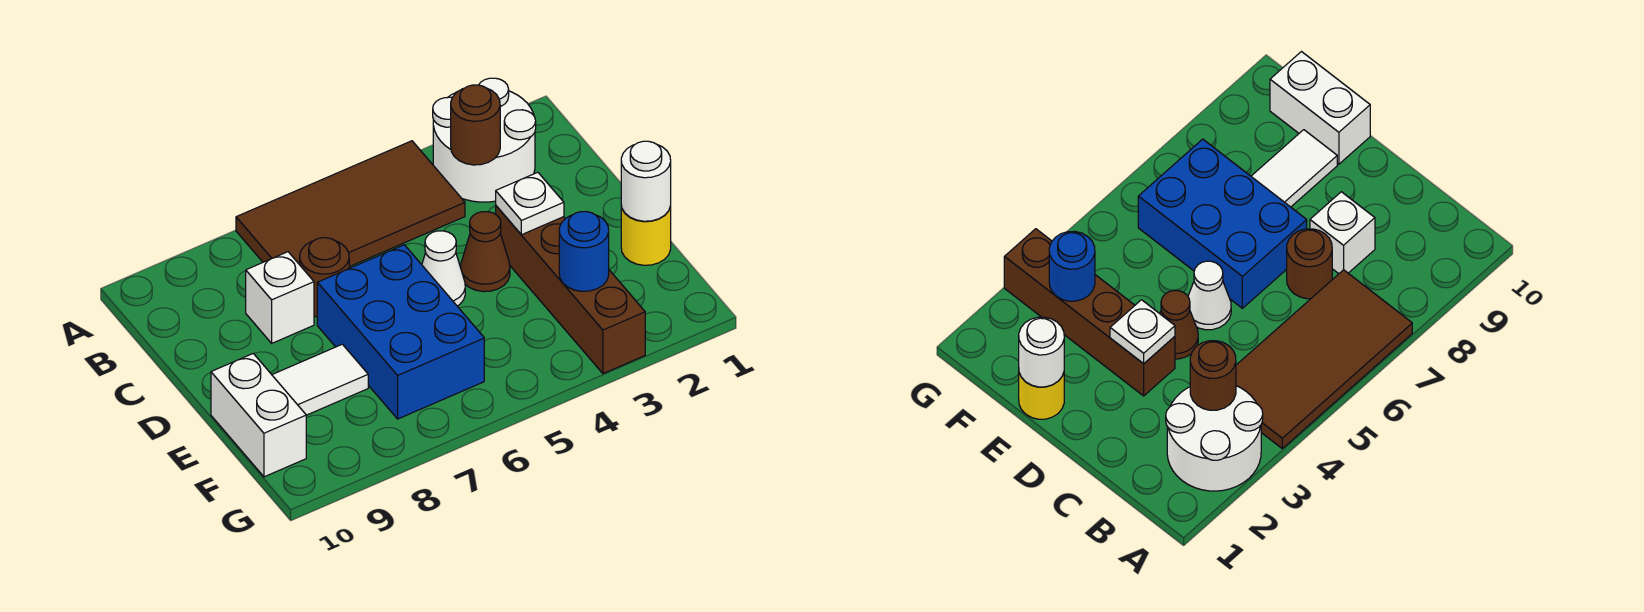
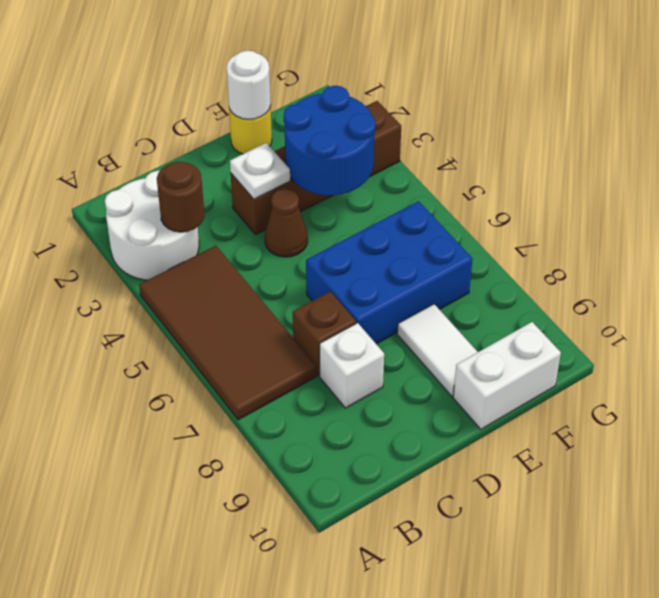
brown 1x1 round brick [300,238,349,317] -> brown 1x1 brick [293,292,356,376]
white 1x1 cone [422,231,465,306] -> none
blue 1x1 round brick [559,211,609,291] -> blue 2x2 round brick [284,86,376,195]

